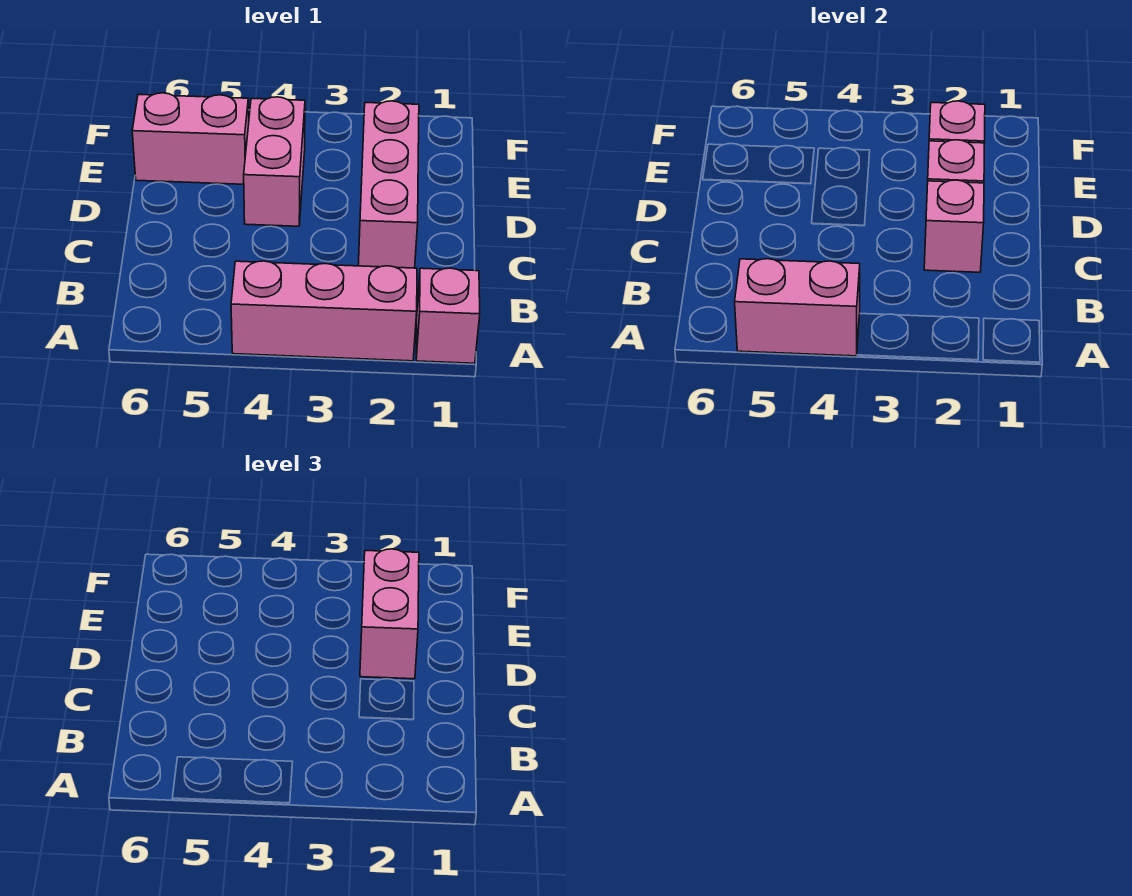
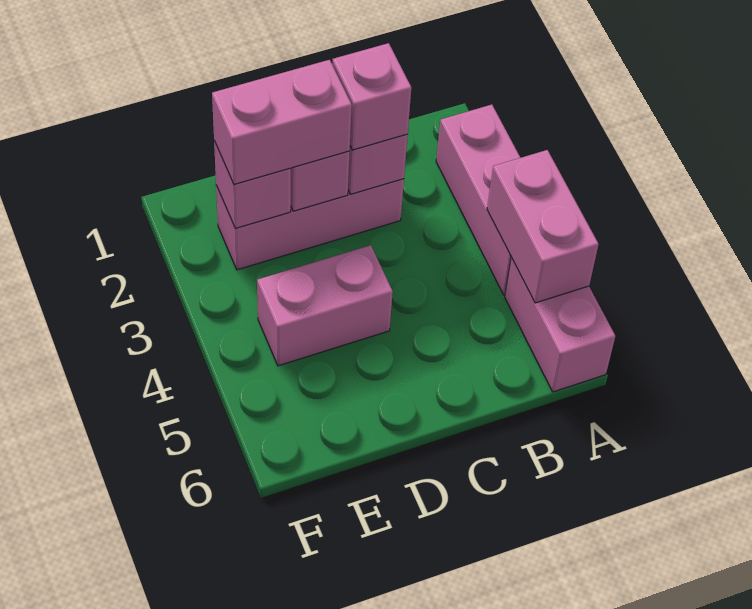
pink 1x1 brick [416,268,480,363] -> pink 1x1 brick moved to [332,43,411,150]
pink 1x2 brick [132,93,249,184] -> pink 1x2 brick moved to [505,257,615,392]

